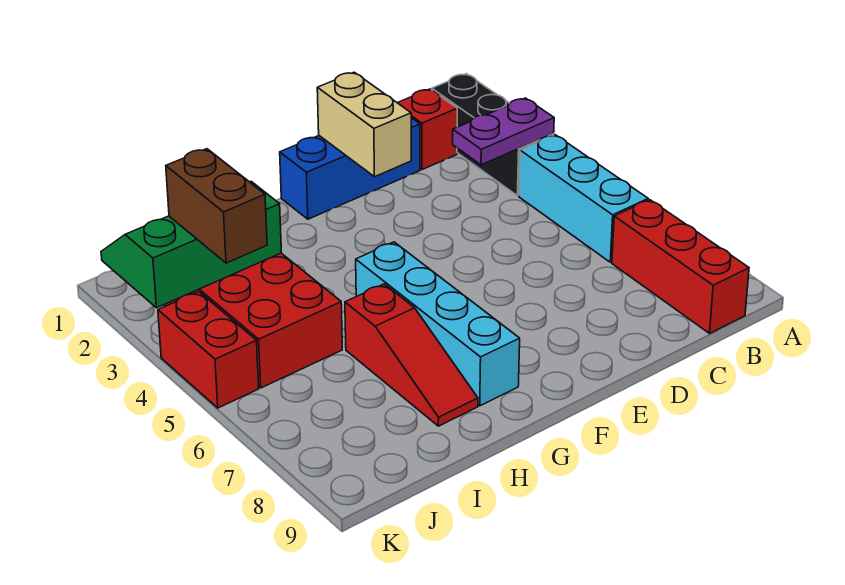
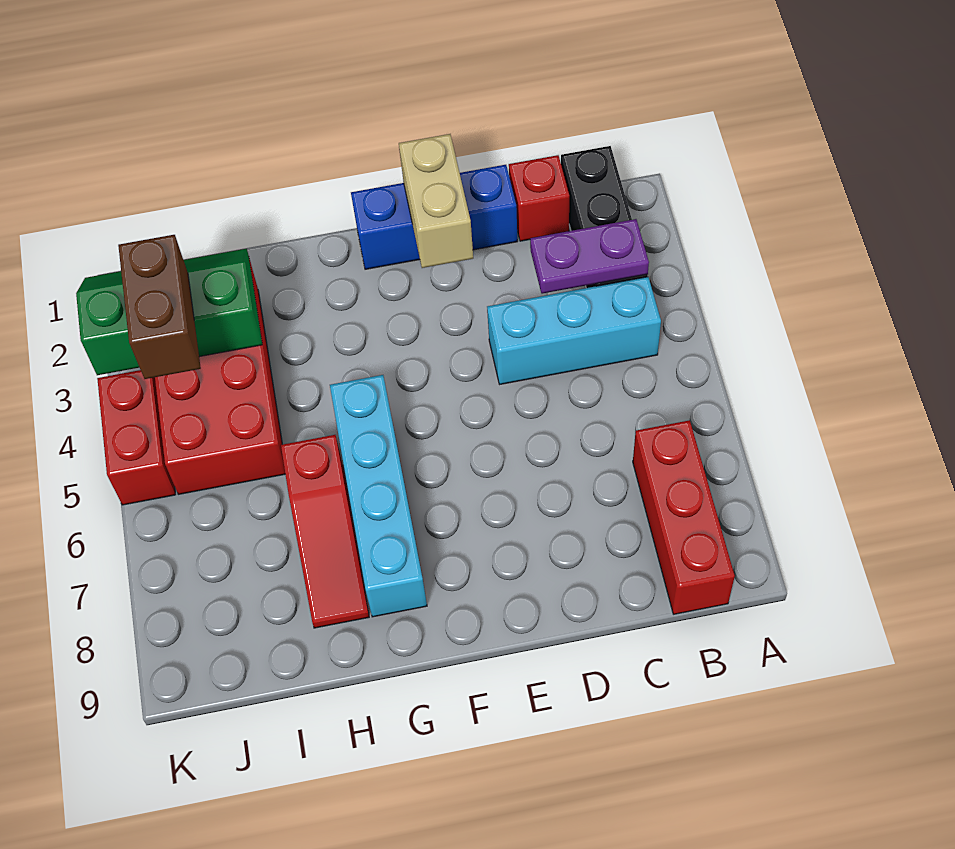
cyan 1x3 brick [519,135,648,262] -> cyan 1x3 brick turned to [487,277,661,384]

